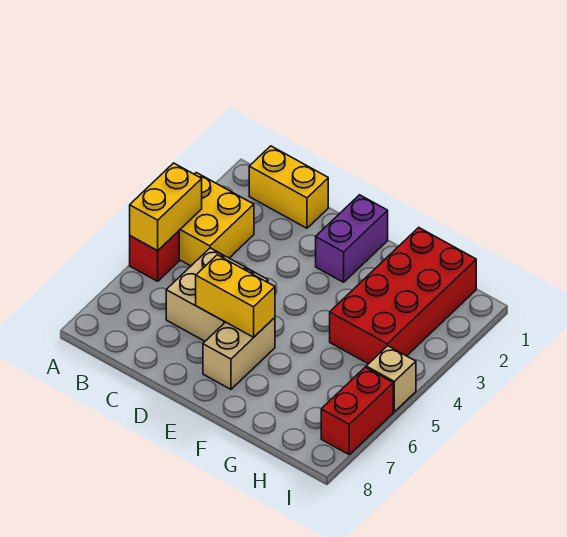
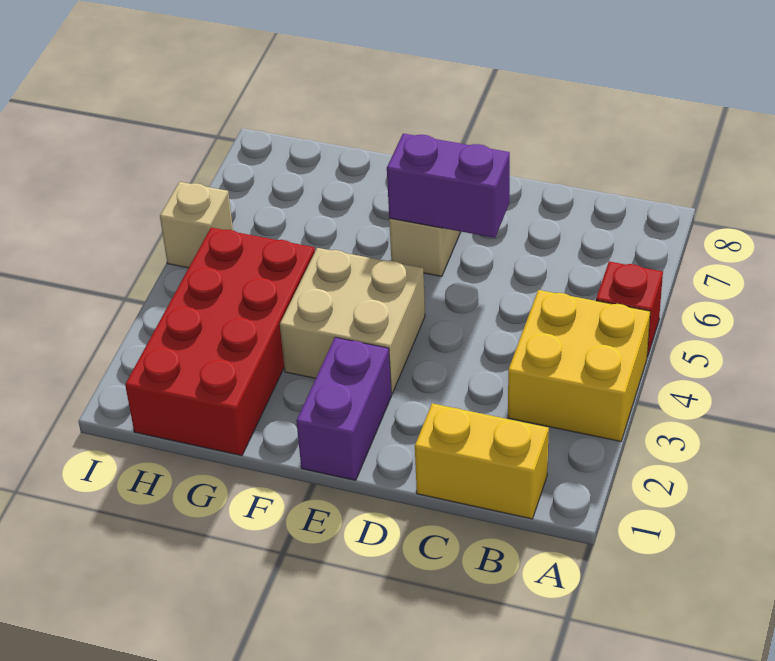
yellow 1x2 brick [130,163,202,251] -> none
tan 2x2 brick [166,248,268,341] -> tan 2x2 brick moved to [280,248,425,394]
yellow 1x2 brick [196,255,275,337] -> purple 1x2 brick [387,133,510,238]
red 1x2 brick [321,367,393,454] -> none

